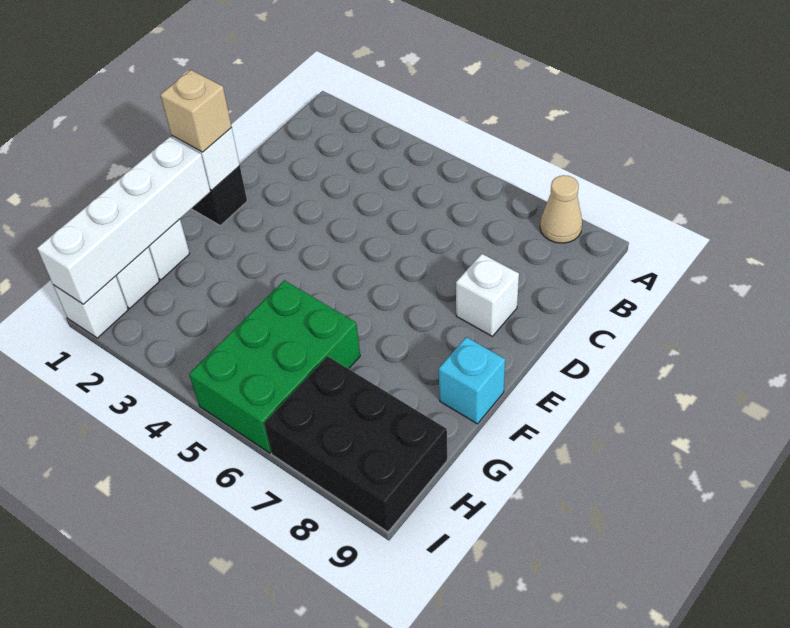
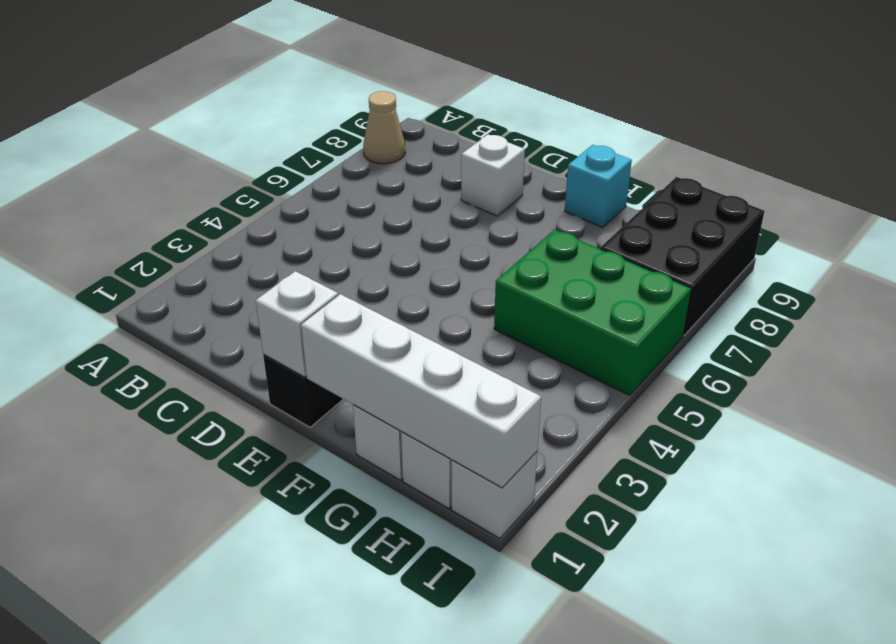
tan 1x1 brick [161,70,232,152] -> none

